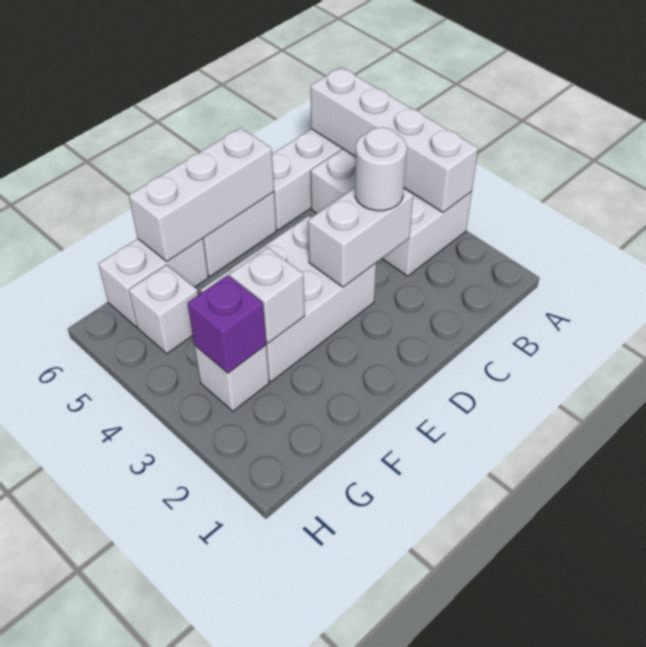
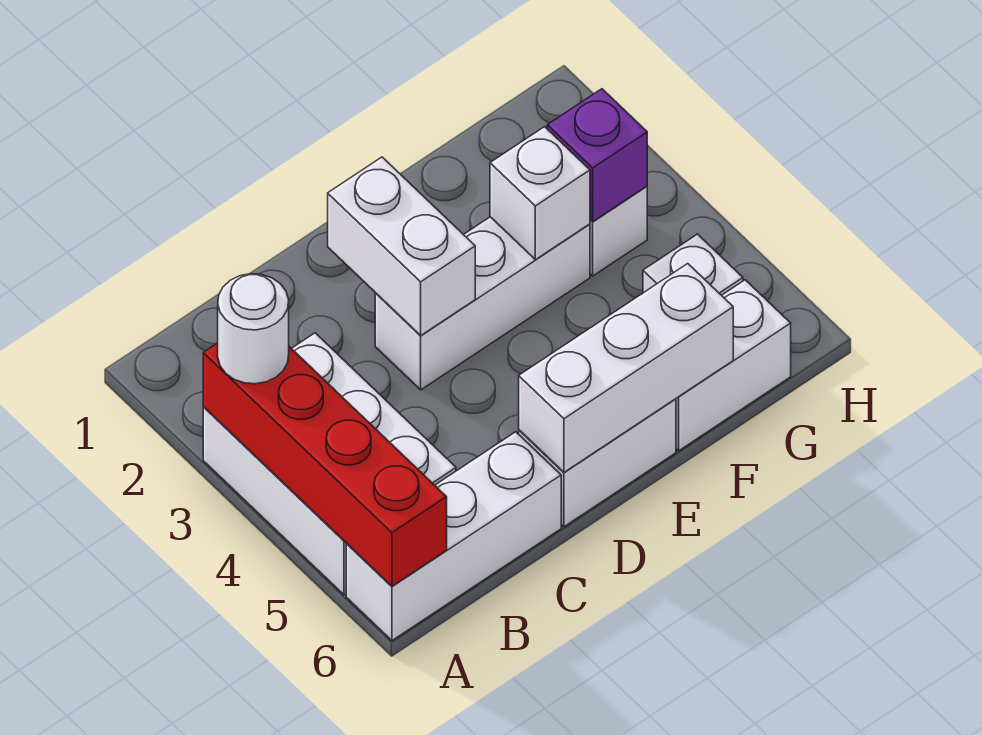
white 1x4 brick [311,67,478,212] -> red 1x4 brick [203,343,447,586]
white 1x2 brick [308,188,413,287] -> white 1x2 brick turned to [328,157,475,335]
white 1x1 round brick [355,127,407,211] -> white 1x1 round brick moved to [218,274,289,384]
white 2x3 brick [201,216,376,382] -> white 1x3 brick [375,217,590,390]

